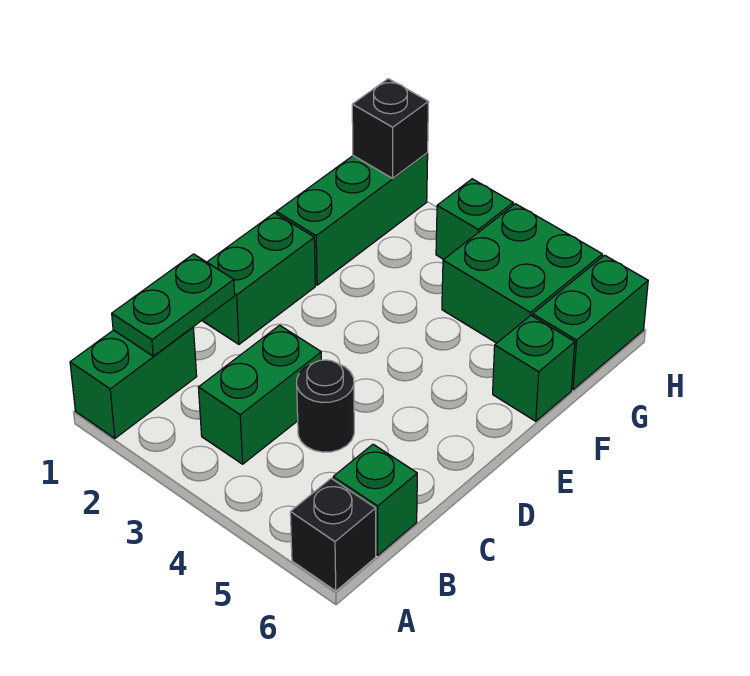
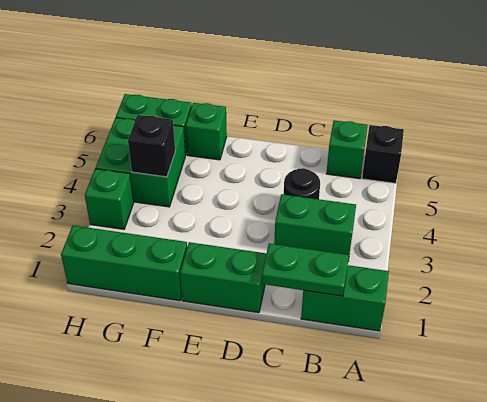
black 1x1 brick [352,79,429,178] -> black 1x1 brick moved to [128,115,175,177]

